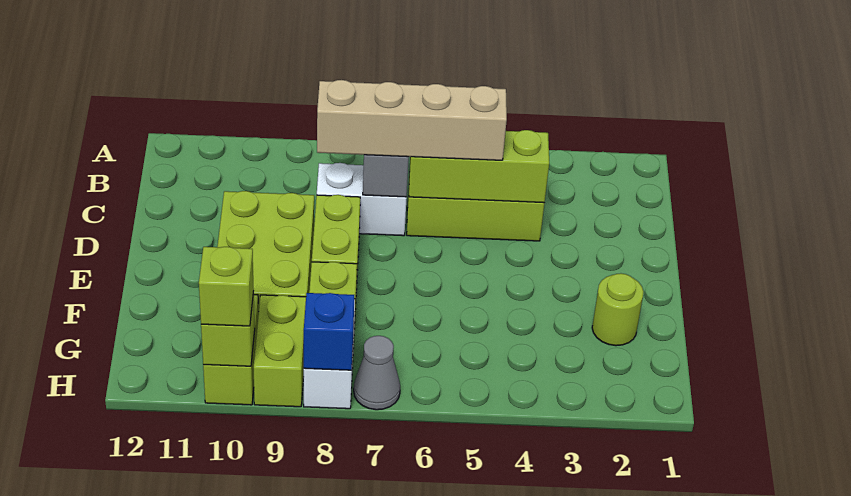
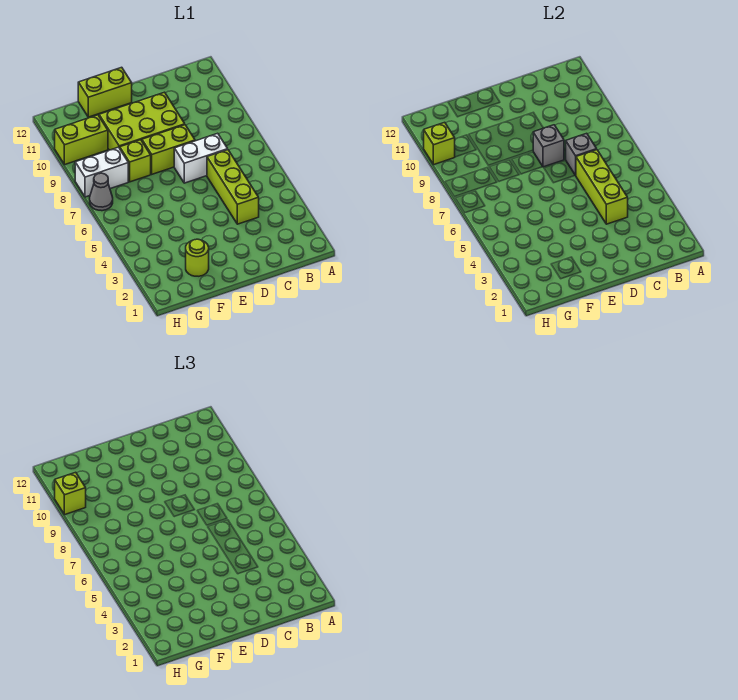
tan 1x4 brick [317,80,507,160] -> none
white 1x2 brick [317,163,407,236] -> white 1x2 brick turned to [174,133,228,183]
none -> grey 1x1 brick [533,125,564,167]
lime 1x2 brick [254,295,306,407] -> lime 1x2 brick moved to [78,67,132,117]
blue 1x1 brick [304,293,354,370] -> none

